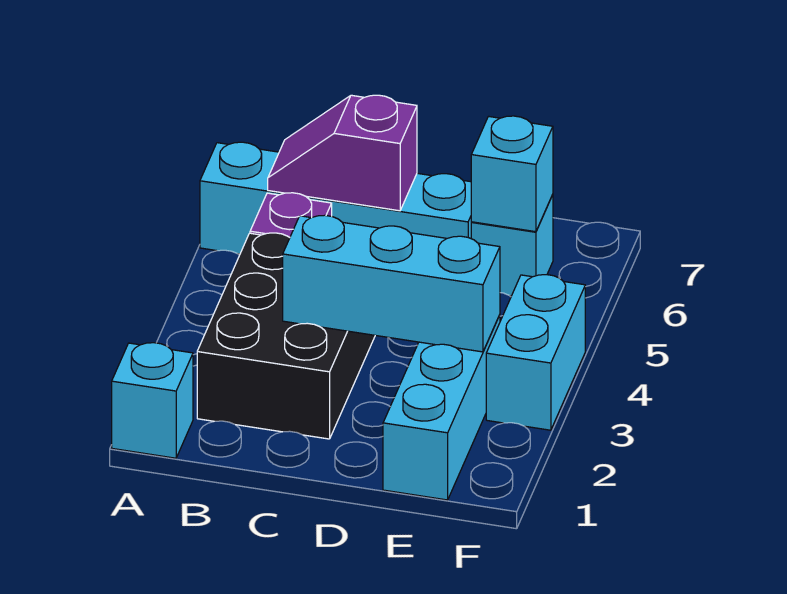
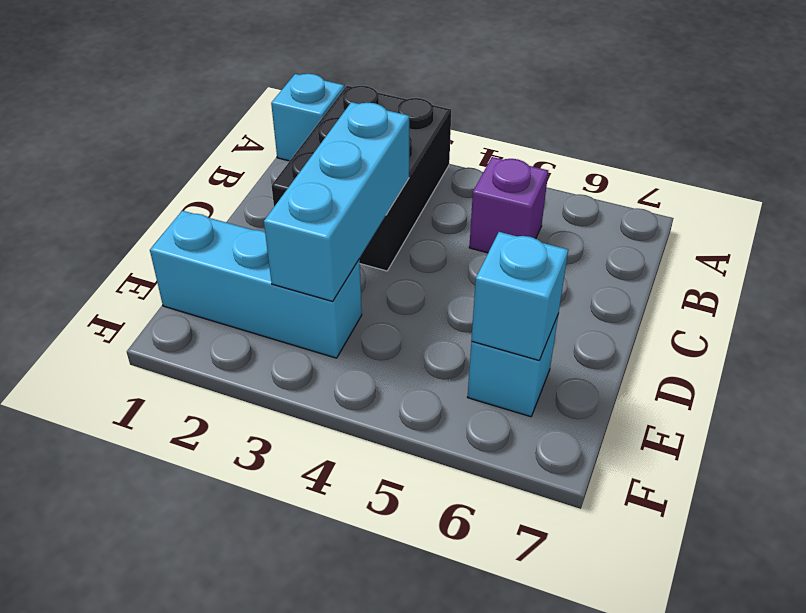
cyan 1x4 brick [200,142,472,254] -> none
black 2x3 brick [197,233,375,439] -> black 2x3 brick turned to [272,86,451,271]
purple 1x2 slope [268,95,417,211] -> none
cyan 1x2 brick [486,275,585,430] -> none

